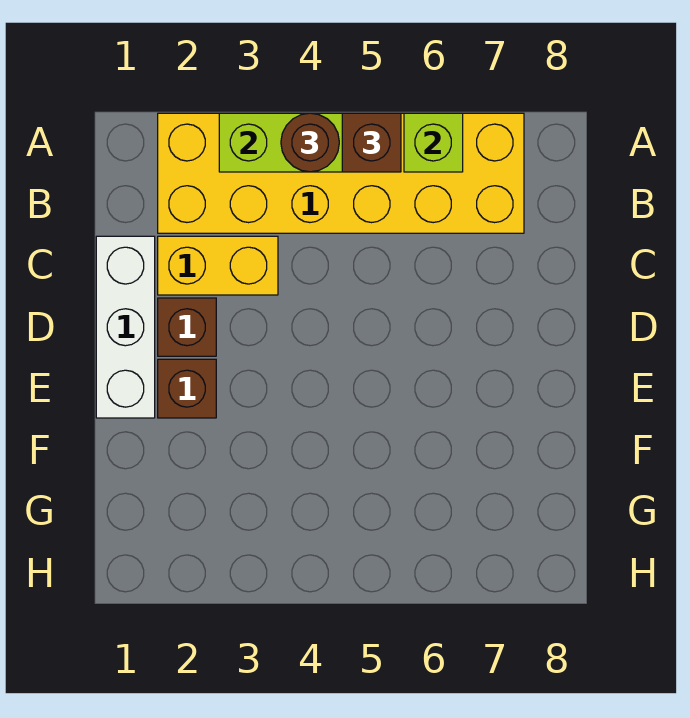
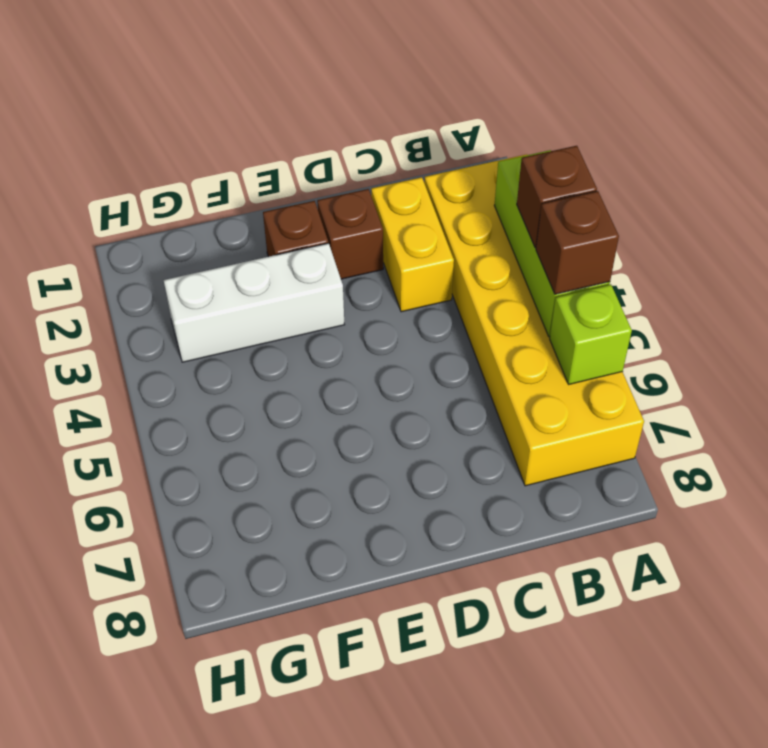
brown 1x1 round brick [281,113,339,172] -> brown 1x1 brick [517,146,597,247]
white 1x3 brick [96,236,155,418] -> white 1x3 brick moved to [164,243,344,362]

